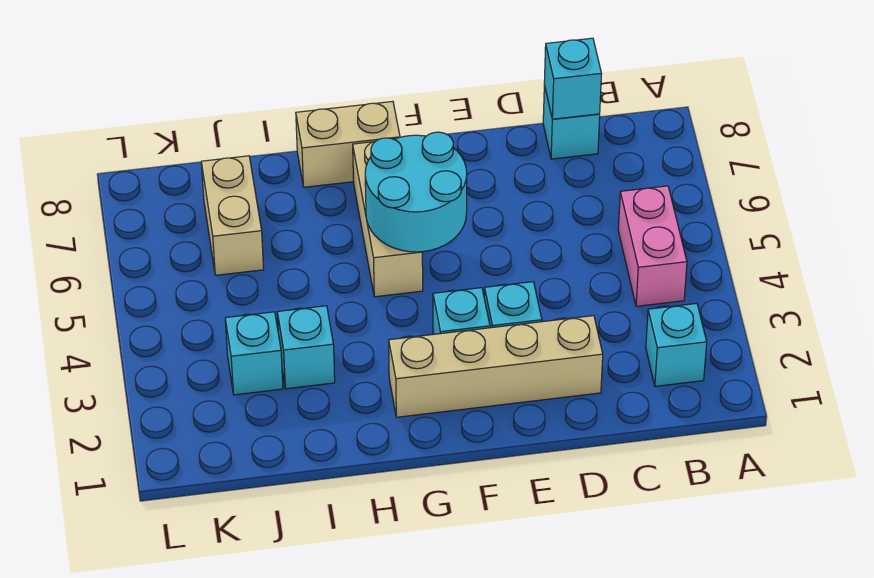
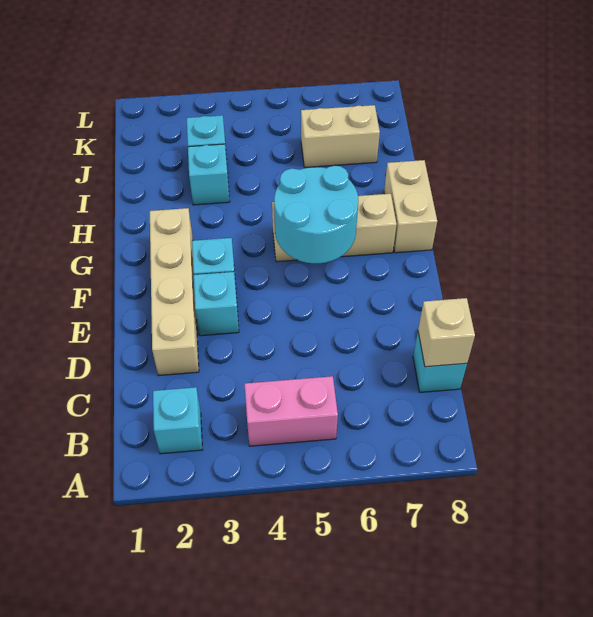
cyan 1x1 brick [544,38,602,119] -> tan 1x1 brick [418,298,475,367]

